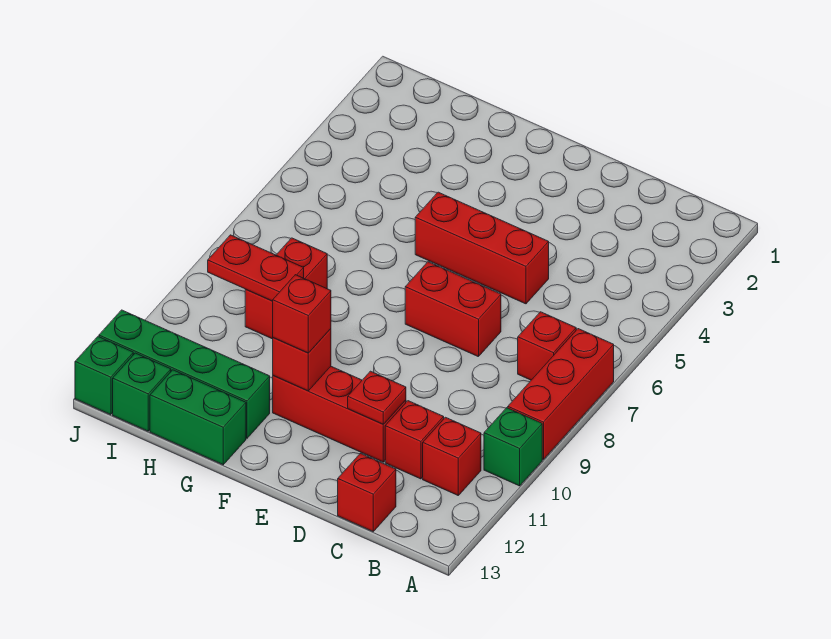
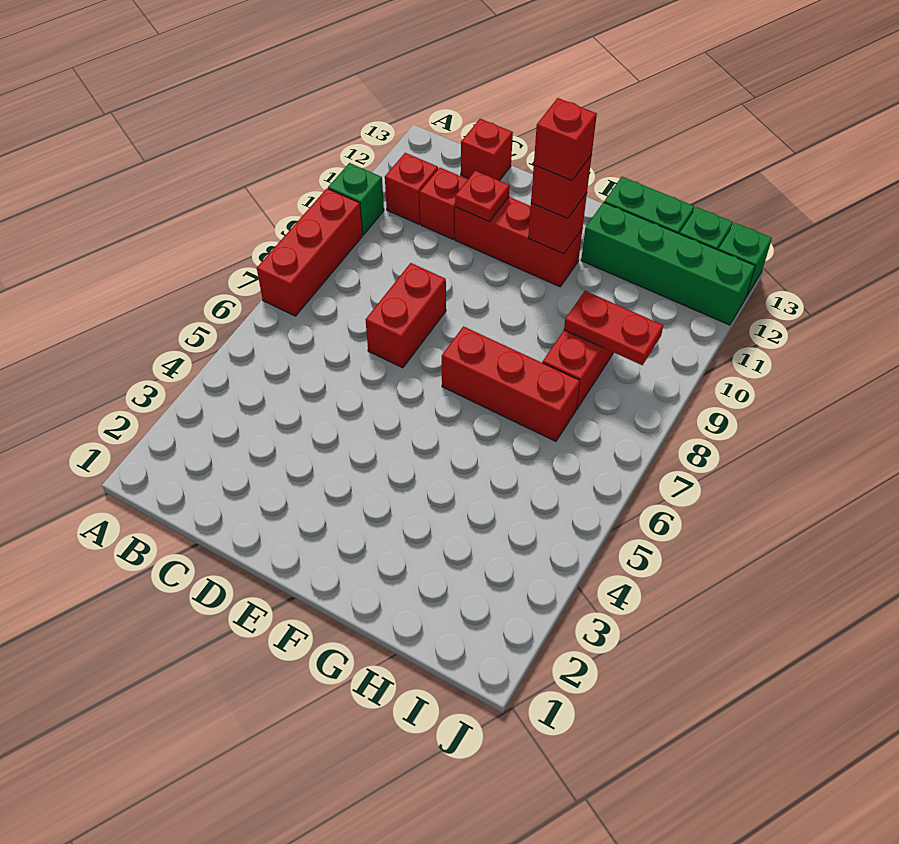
red 1x1 brick [518,312,576,380] -> red 1x1 brick moved to [534,98,597,181]
red 1x3 brick [415,192,549,304] -> red 1x3 brick moved to [442,326,580,441]
red 1x2 brick [405,262,501,357] -> red 1x2 brick turned to [366,263,446,368]

